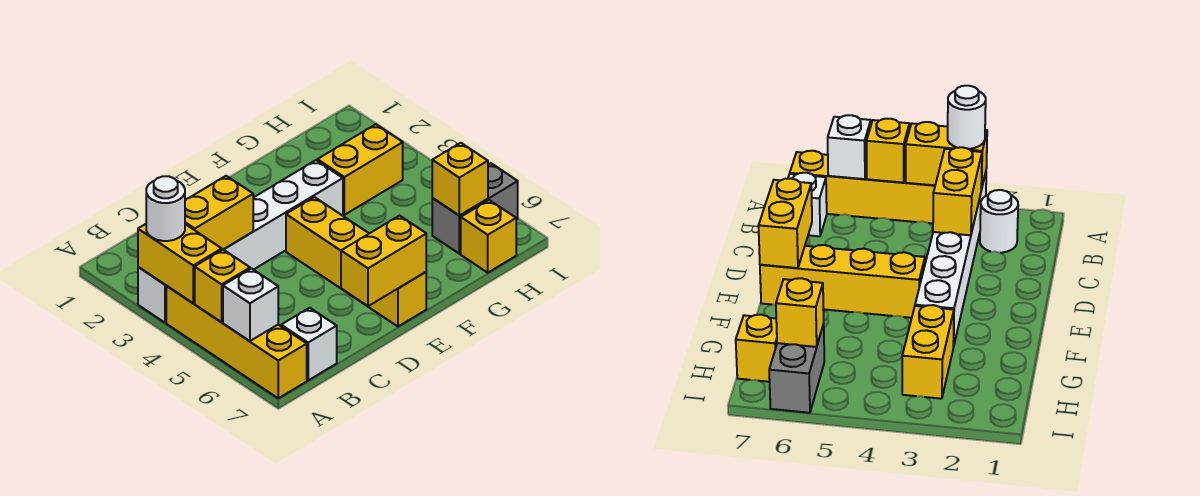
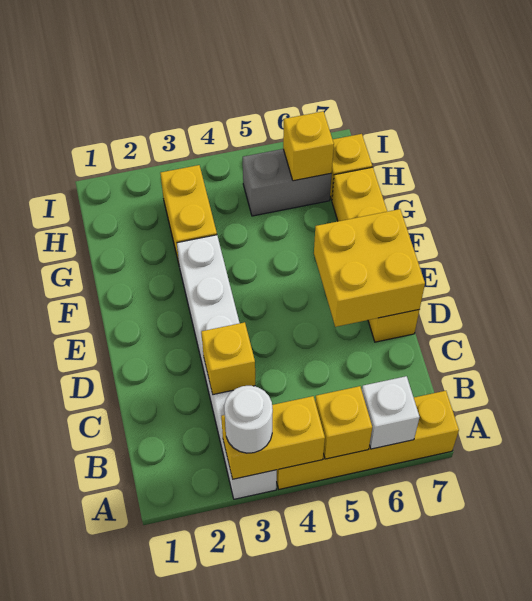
white 1x1 round brick [980,190,1018,253] -> none
yellow 1x2 brick [185,176,253,250] -> yellow 1x1 brick [201,322,255,394]
white 1x1 brick [281,308,337,380] -> none
yellow 1x2 brick [341,216,426,306] -> yellow 2x2 brick [314,209,425,327]
yellow 1x4 brick [286,197,426,326] -> yellow 1x4 brick turned to [332,167,419,342]
grey 1x2 brick [432,163,518,254] -> grey 1x2 brick turned to [243,149,332,216]

